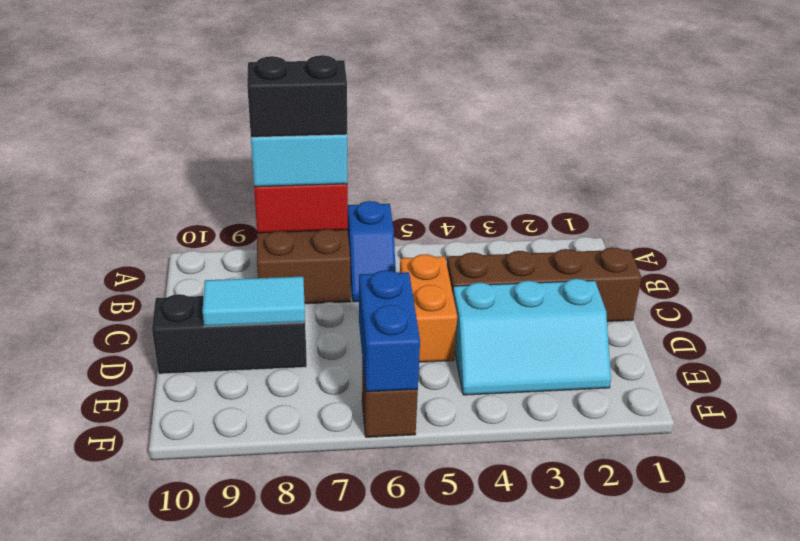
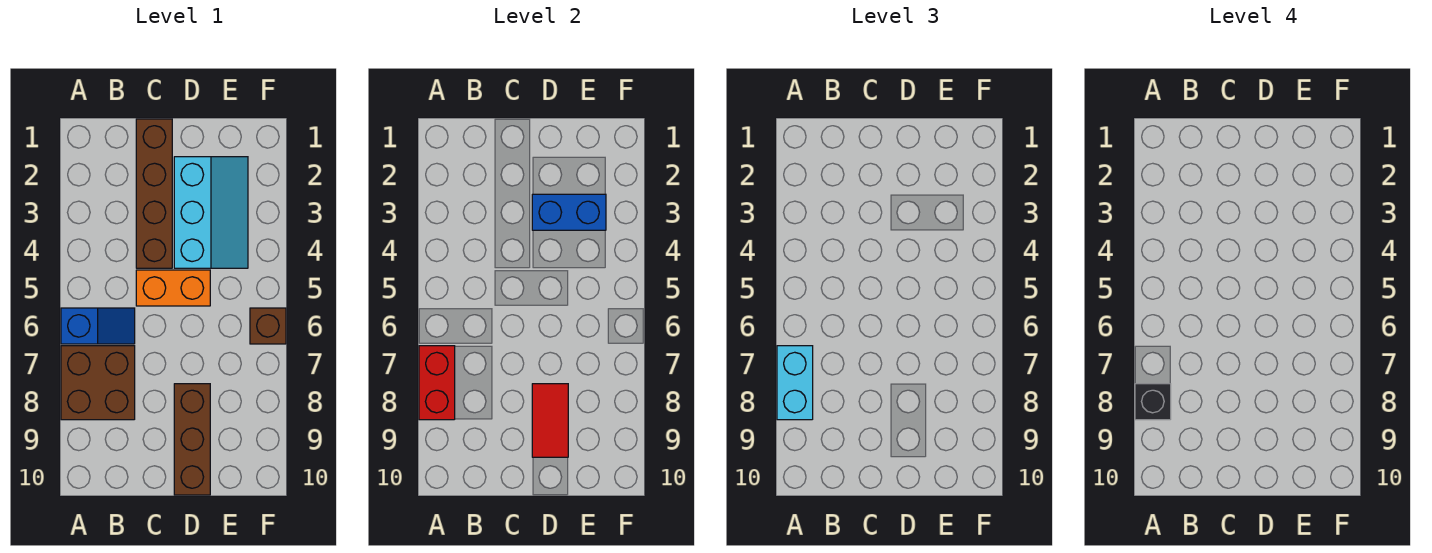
black 1x2 brick [247,55,347,137] -> black 1x1 brick [1135,384,1171,420]
black 1x3 brick [152,294,307,374] -> brown 1x3 brick [174,384,210,495]
cyan 1x2 tile [203,277,305,327] -> red 1x2 tile [532,384,568,457]
blue 1x2 brick [359,270,420,392] -> blue 1x2 brick moved to [532,194,606,230]

